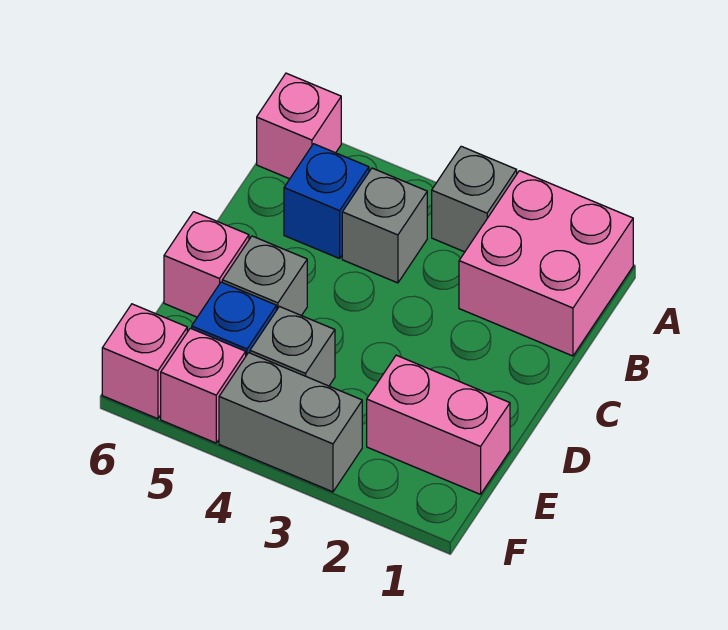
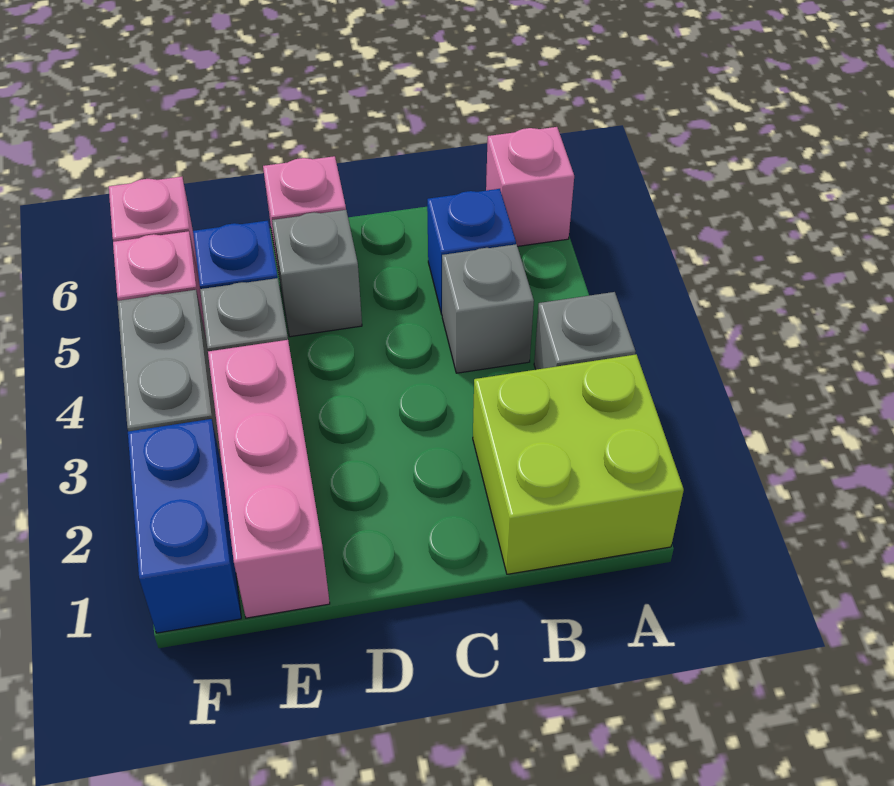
pink 2x2 brick [459,171,633,356] -> lime 2x2 brick [473,354,684,574]
pink 1x2 brick [367,355,510,494] -> pink 1x3 brick [208,340,330,618]
none -> blue 1x2 brick [128,419,241,633]

